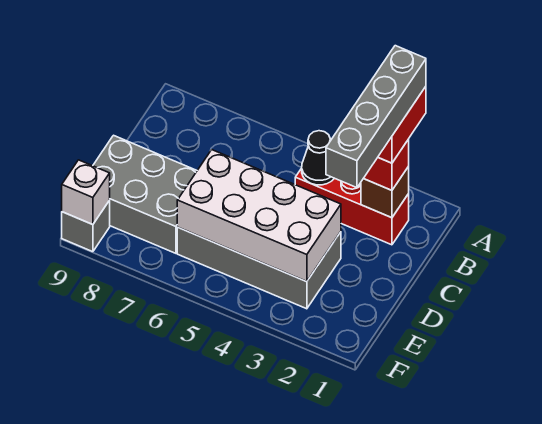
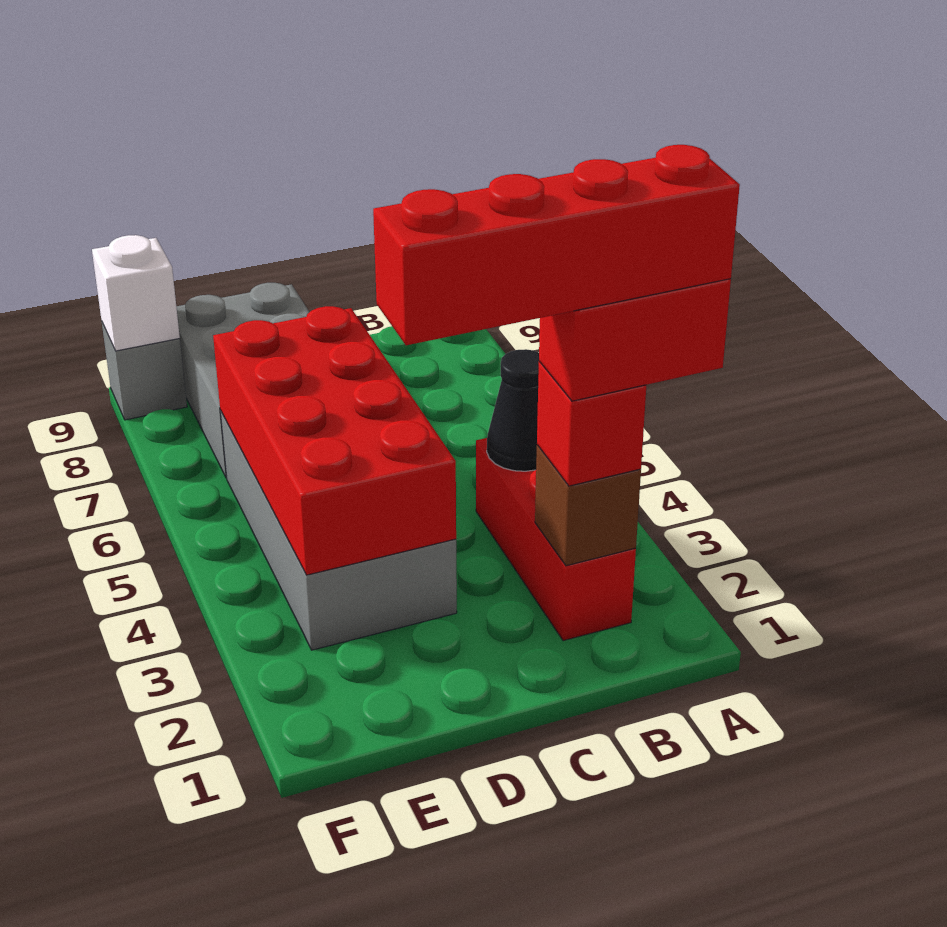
grey 1x4 brick [326,46,426,188] -> red 1x4 brick [373,145,740,345]
white 2x4 brick [177,150,341,282] -> red 2x4 brick [213,306,456,575]

